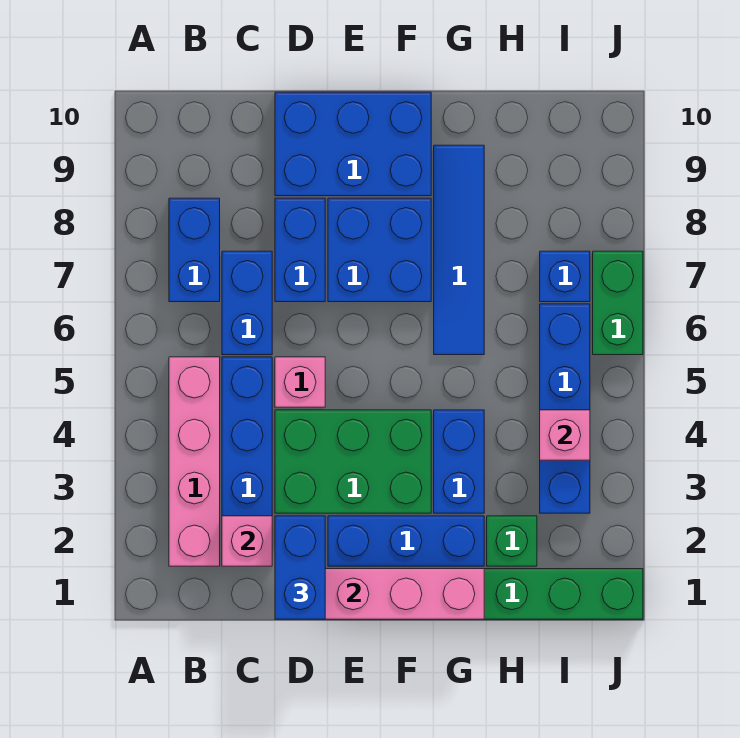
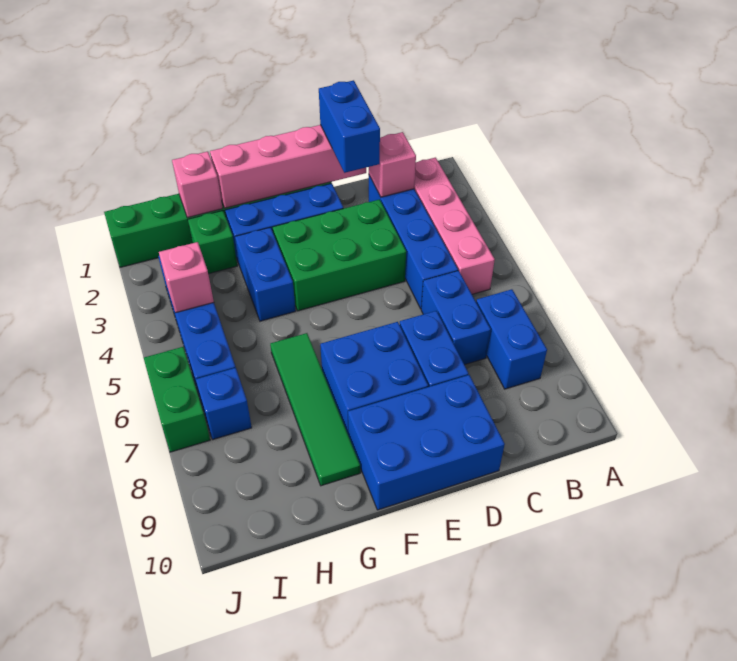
pink 1x1 brick [275,357,325,407] -> pink 1x1 brick moved to [172,152,223,218]
blue 1x4 tile [434,145,484,355] -> green 1x4 tile [270,333,360,486]

